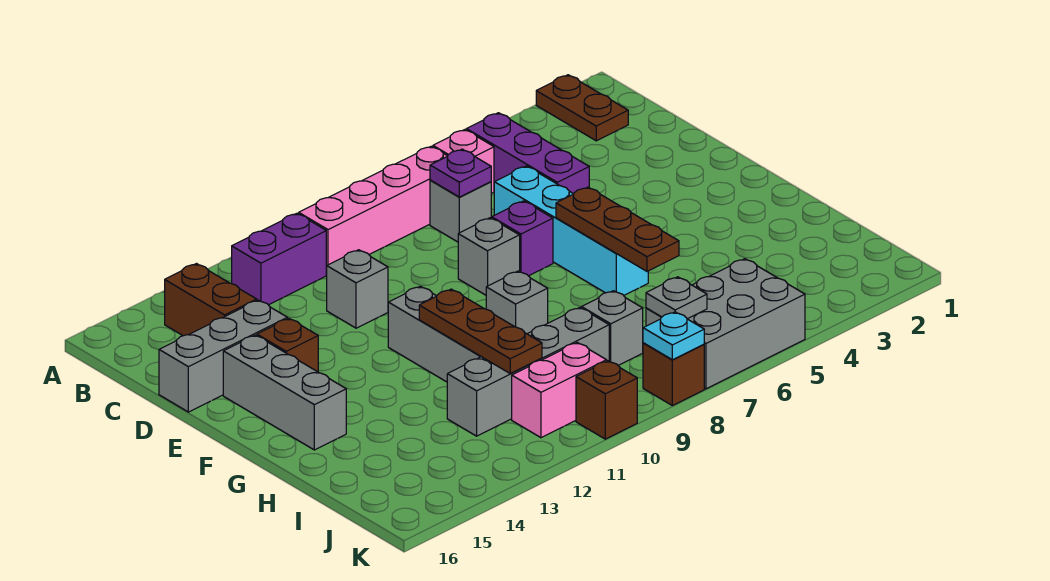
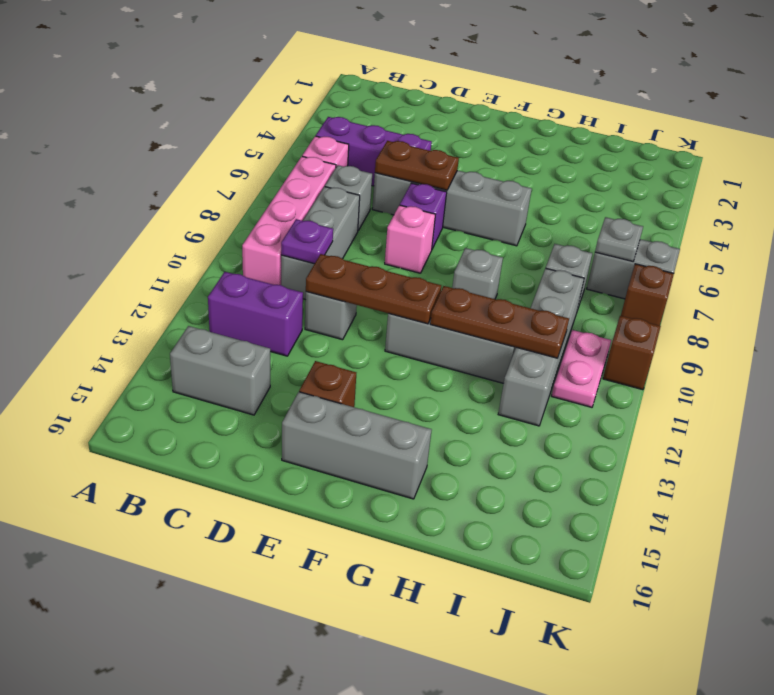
brown 1x2 plate [536,75,628,141] -> brown 1x2 plate moved to [375,141,459,190]
purple 1x2 brick [232,213,326,305] -> purple 1x2 brick turned to [208,272,303,356]
brown 1x2 brick [165,264,257,336] -> grey 1x2 brick [170,326,270,415]
purple 1x1 plate [430,149,491,197] -> purple 1x1 plate moved to [281,219,333,264]
cyan 1x4 brick [494,166,648,295] -> grey 1x4 brick [372,170,532,246]
grey 1x3 brick [159,300,287,412] -> grey 1x3 brick moved to [281,187,360,300]
grey 1x1 brick [458,218,520,295] -> pink 1x1 brick [385,205,435,273]
brown 1x3 plate [556,187,679,271] -> brown 1x3 plate moved to [306,254,441,324]
grey 2x3 brick [646,259,805,389] -> grey 1x2 brick [587,239,680,299]
pink 1x2 brick [512,343,607,438] -> pink 1x2 plate [552,330,611,407]
cyan 1x1 plate [643,312,704,360] -> none

